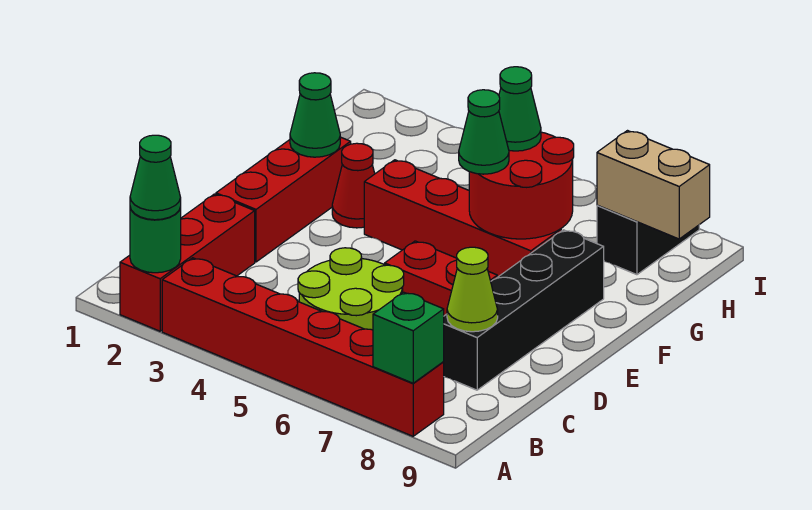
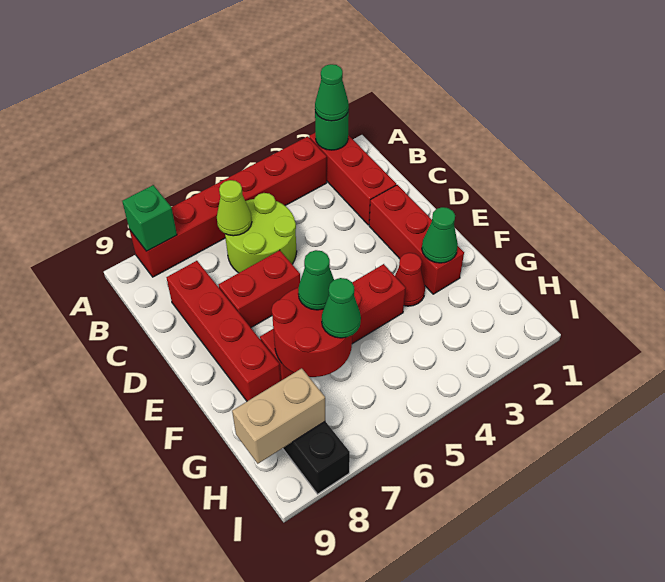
black 1x4 brick [444,230,604,390] -> red 1x4 brick [166,261,281,401]
lime 1x1 cone [447,247,498,332] -> lime 1x1 cone moved to [217,180,252,236]

